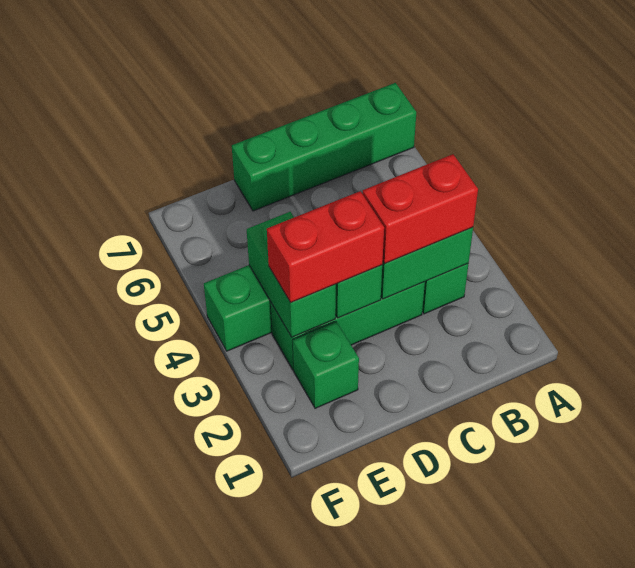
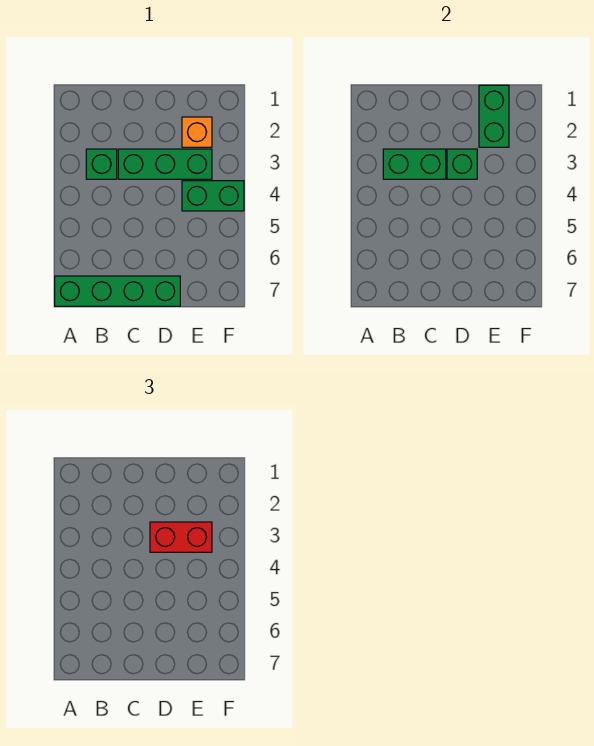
red 1x2 brick [363,154,478,263] -> none
green 1x1 brick [293,321,359,408] -> orange 1x1 brick [182,117,212,147]
green 1x2 brick [247,212,336,337] -> green 1x2 brick moved to [479,85,509,147]

